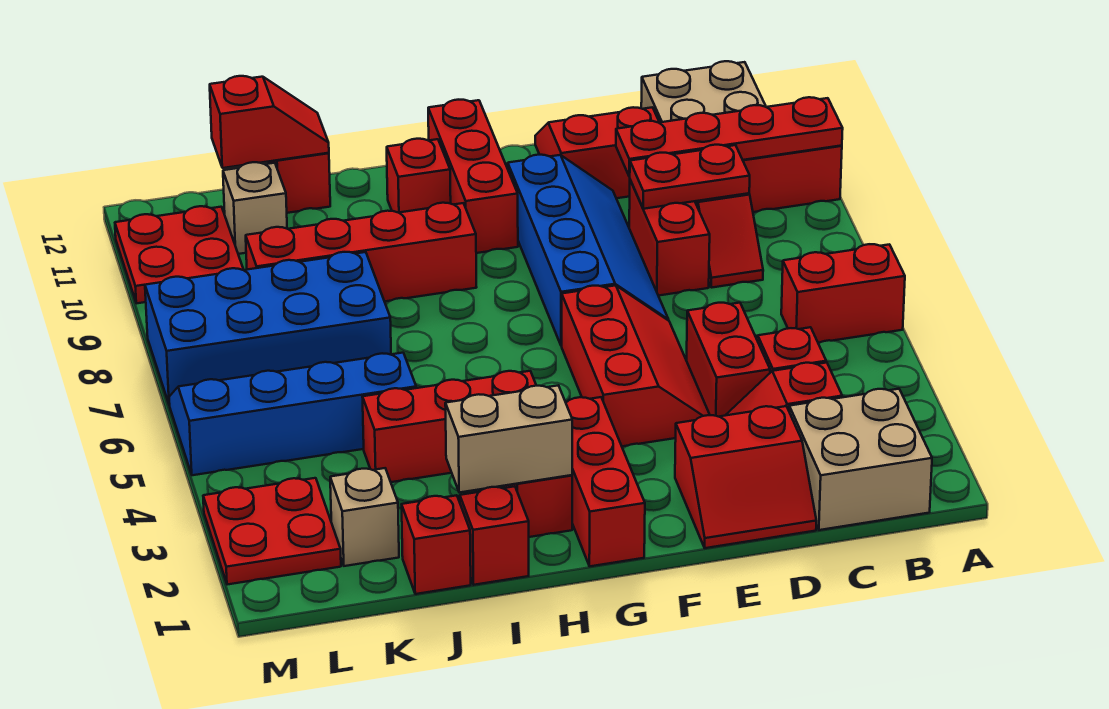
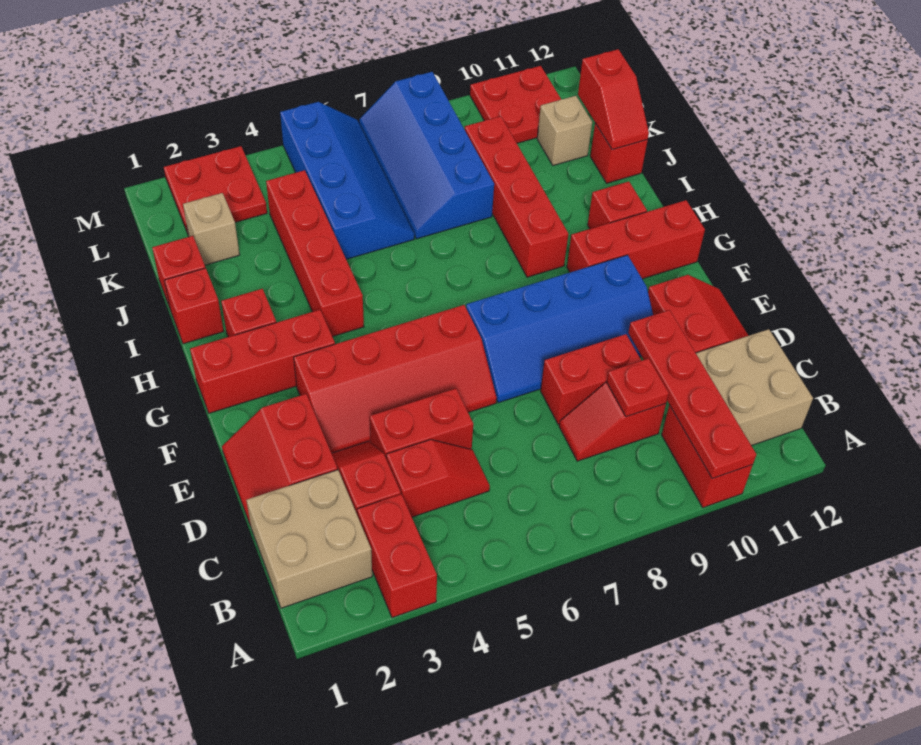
red 1x2 brick [781,244,905,343] -> red 1x2 brick moved to [357,494,437,618]
red 1x2 plate [630,145,750,209] -> red 1x1 plate [606,359,669,417]
red 2x3 slope [562,285,710,446] -> red 2x4 slope [294,305,497,453]
tan 1x2 brick [445,385,572,493] -> none
red 1x3 brick [362,371,536,482] -> red 1x4 brick [266,170,364,337]
blue 2x4 brick [145,252,391,405] -> blue 2x4 slope [359,72,494,239]

